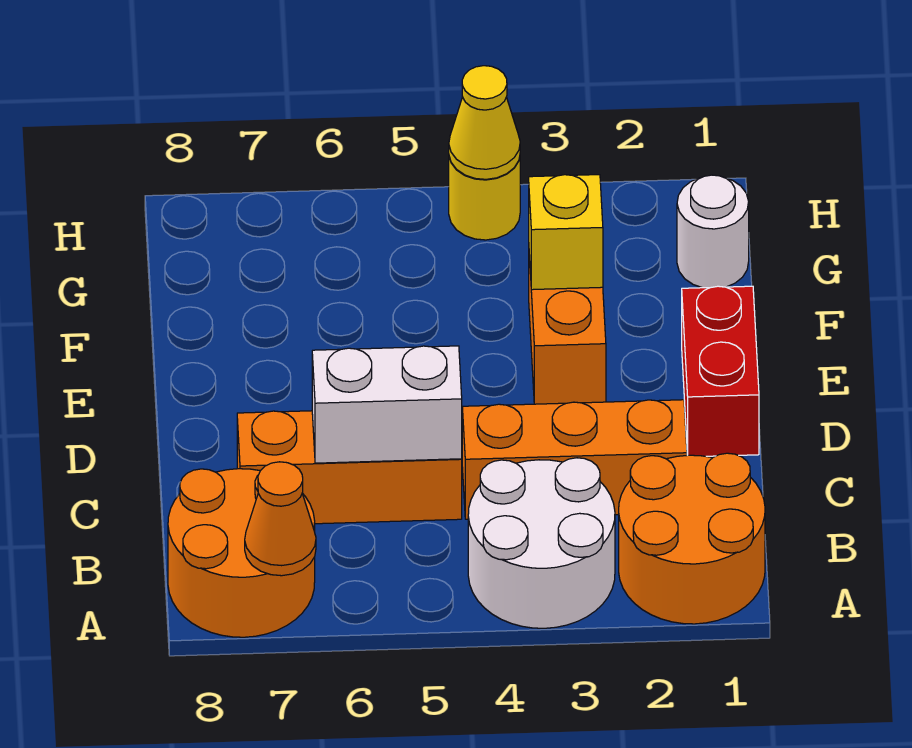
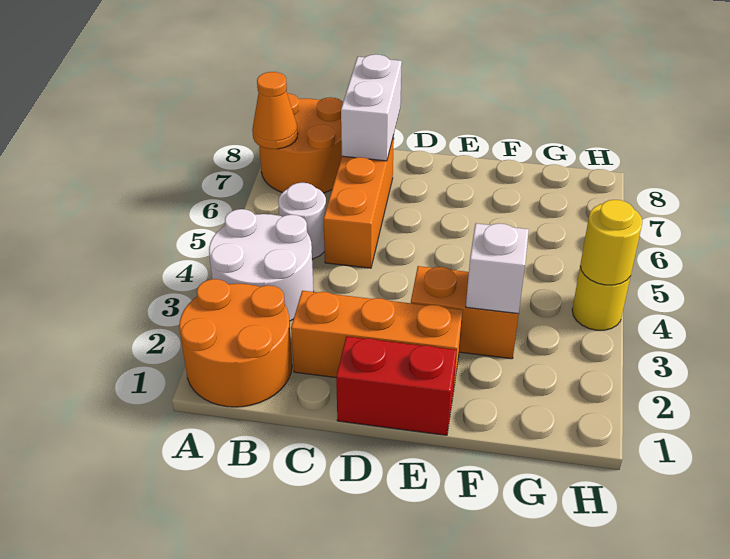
orange 1x3 brick [462,400,687,519] -> orange 1x3 brick turned to [291,291,463,385]
white 1x2 brick [312,346,462,463] -> white 1x2 brick moved to [341,54,402,161]
yellow 1x1 brick [529,175,603,290] -> white 1x1 brick [466,223,529,314]
white 1x1 round brick [677,175,749,288] -> white 1x1 round brick moved to [278,183,326,259]
yellow 1x1 cone [449,66,520,179] -> yellow 1x1 round brick [580,200,643,285]

